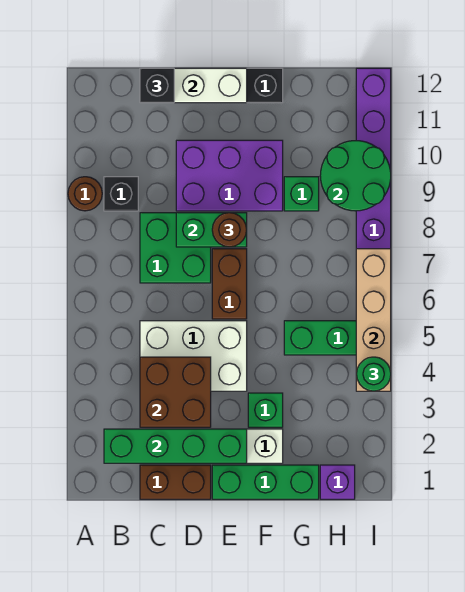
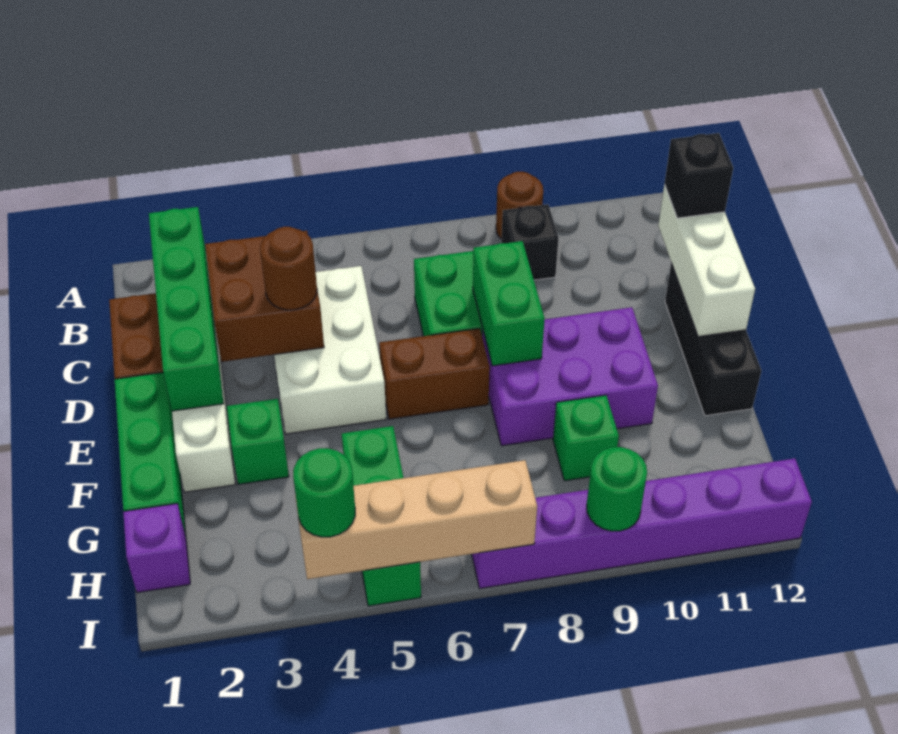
purple 2x3 brick [176,140,283,211] -> purple 2x3 brick turned to [482,307,658,446]
brown 1x1 round brick [212,213,247,247] -> brown 1x1 round brick moved to [260,227,317,310]
green 2x2 round brick [320,141,391,211] -> green 1x1 round brick [587,447,647,531]

